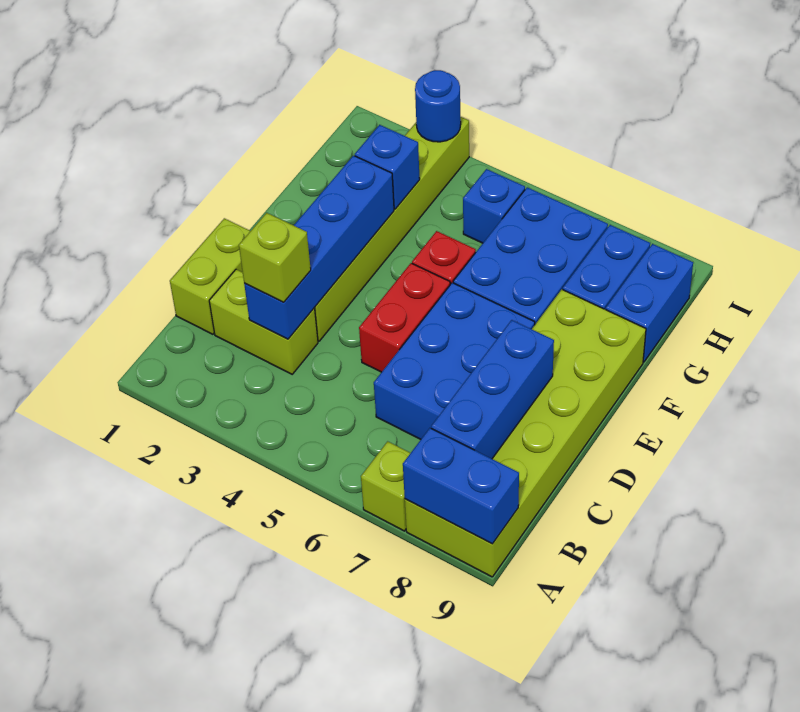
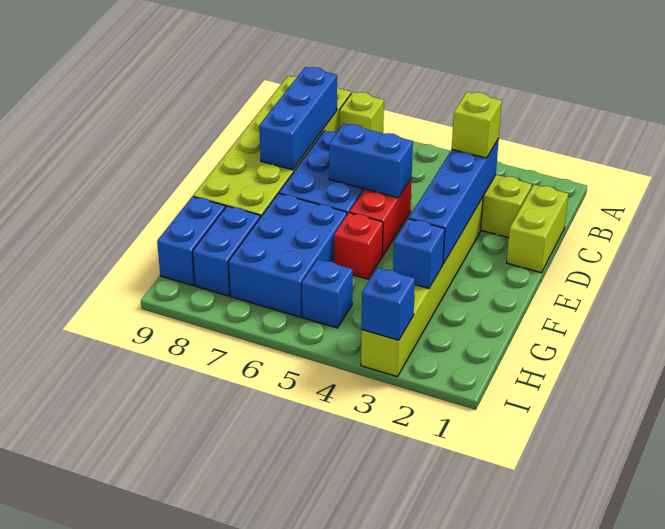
blue 1x2 brick [403,428,519,544] -> blue 1x2 brick moved to [329,124,413,198]
blue 1x1 round brick [415,70,461,142] -> blue 1x1 brick [362,268,415,340]

